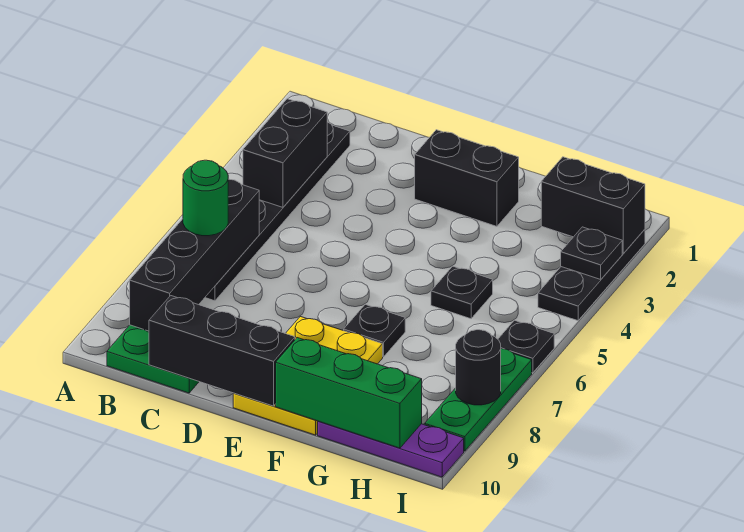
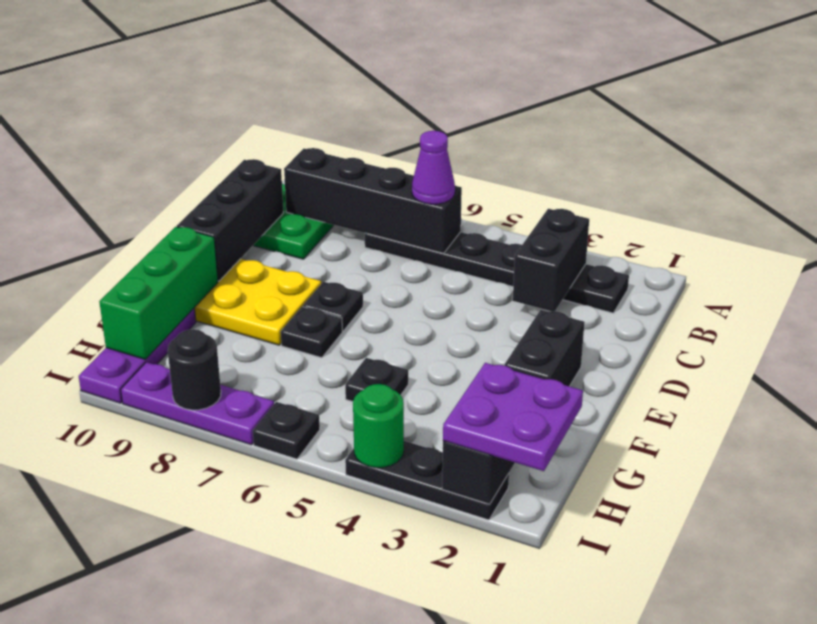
black 1x2 brick [243,99,327,207] -> black 1x2 brick turned to [513,209,589,311]
none -> purple 1x1 cone [412,131,455,204]
green 1x1 round brick [183,160,228,236] -> green 1x1 round brick moved to [353,384,404,468]
none -> purple 2x2 plate [443,363,583,471]
black 1x1 plate [561,227,622,279] -> black 1x1 plate moved to [303,282,363,331]
green 1x3 plate [425,349,532,451] -> purple 1x3 plate [121,362,274,445]

